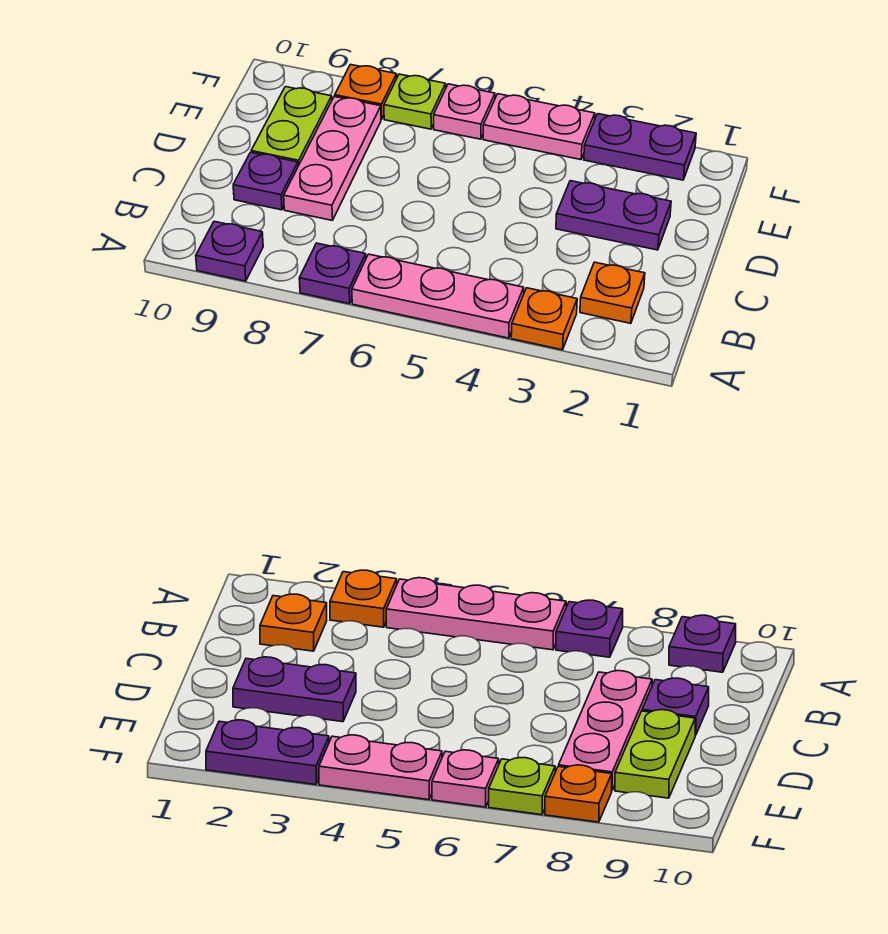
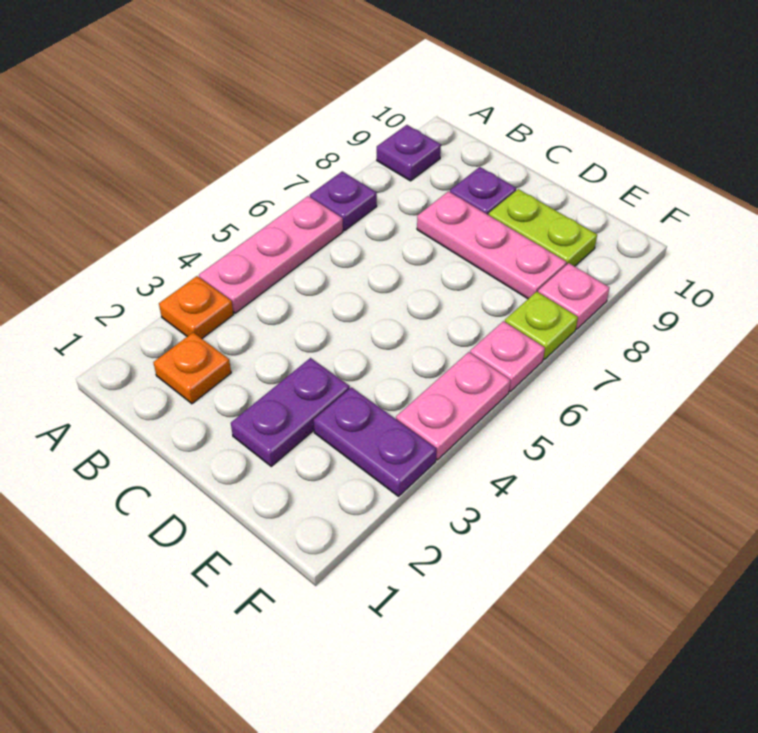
purple 1x2 plate [584,114,696,180] -> purple 1x2 plate turned to [314,388,436,496]
orange 1x1 plate [335,65,397,119] -> pink 1x1 plate [538,263,610,329]

